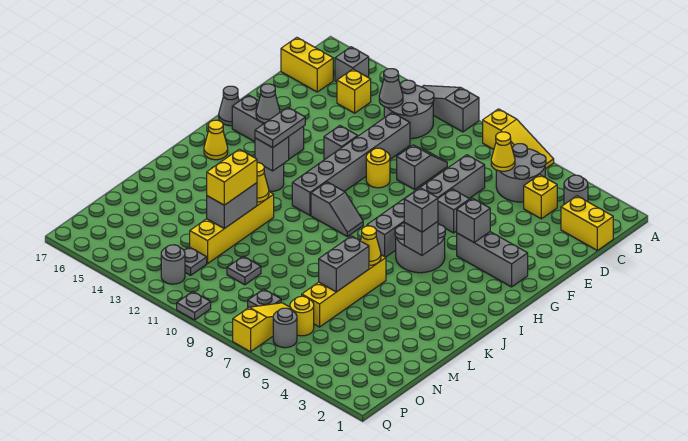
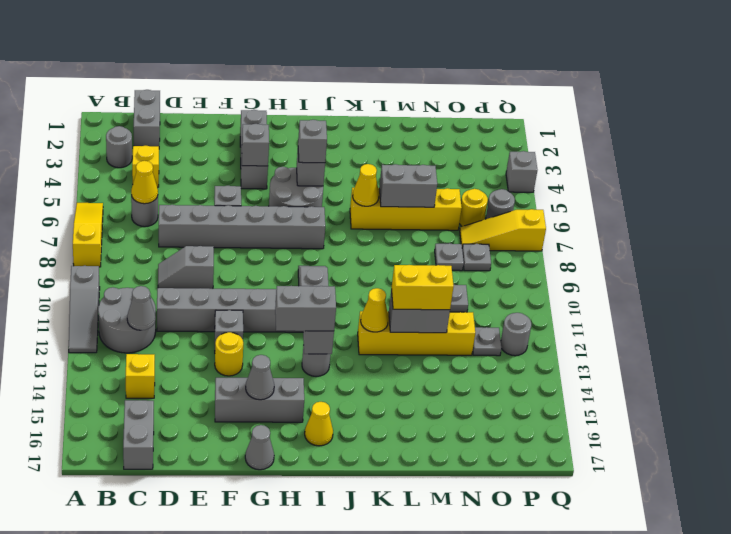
grey 2x2 round brick [496,144,546,202] -> grey 1x1 round brick [131,195,158,227]
grey 1x1 brick [335,47,369,82] -> grey 1x1 brick moved to [506,151,537,192]
yellow 1x2 brick [561,196,613,250] -> grey 1x2 brick [134,90,160,146]
yellow 1x2 brick [281,38,333,92] -> grey 1x2 brick [123,400,154,469]
yellow 1x1 round brick [366,148,390,188] -> yellow 1x1 round brick moved to [215,332,243,376]
grey 1x3 brick [232,95,304,159] -> grey 1x3 brick turned to [215,378,304,422]
grey 1x2 plate [255,107,305,148] -> grey 1x2 brick [275,286,336,331]
grey 1x1 plate [177,292,211,320] -> grey 1x1 plate moved to [435,243,464,271]

